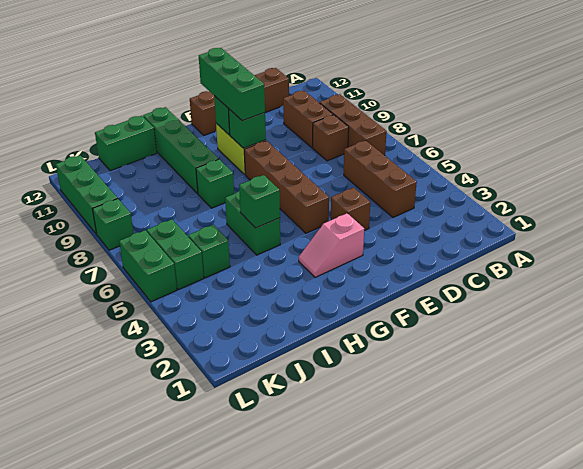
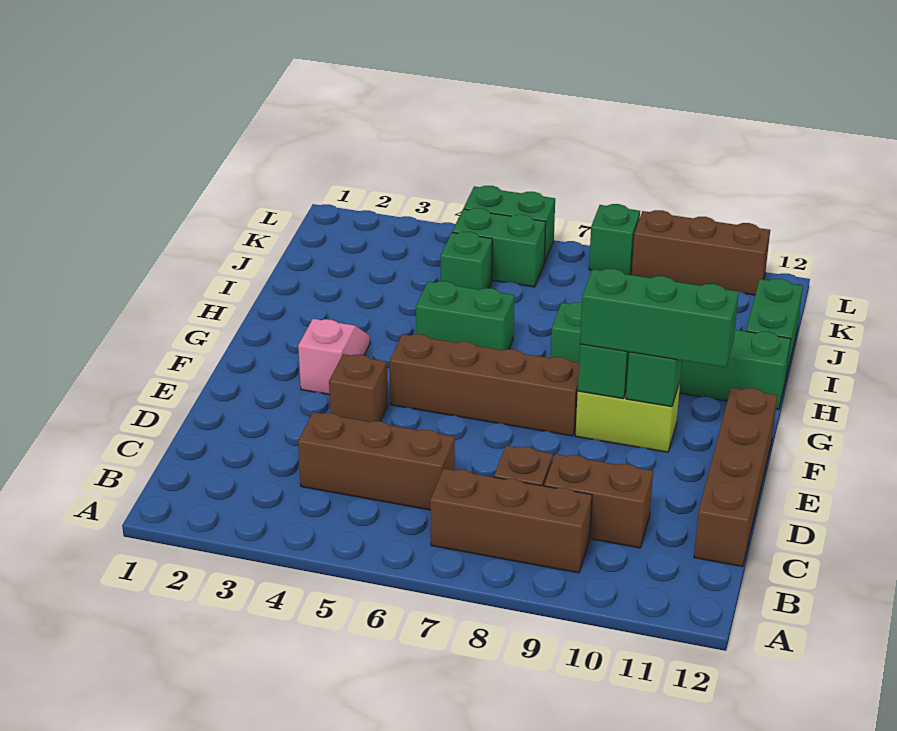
green 1x1 brick [239,175,280,228] -> none
green 1x3 brick [56,155,117,234] -> brown 1x3 brick [632,210,770,295]

